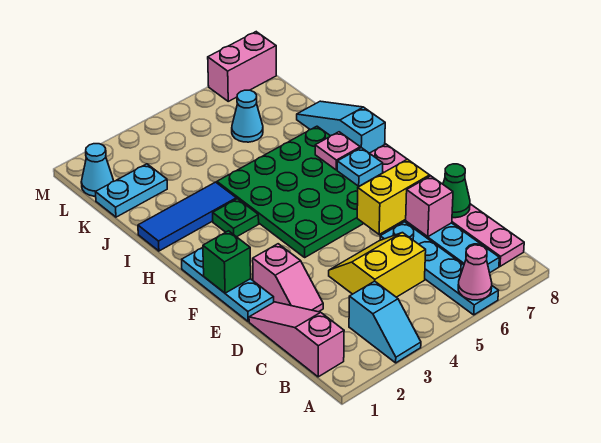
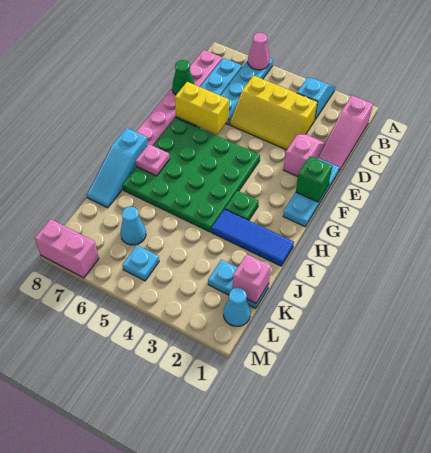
yellow 2x2 slope [329,233,426,297] -> yellow 2x3 slope [230,76,318,150]
pink 1x1 brick [406,176,453,237] -> pink 1x1 brick moved to [233,254,271,303]
cyan 1x1 plate [337,148,383,186] -> cyan 1x1 plate moved to [123,245,159,281]

